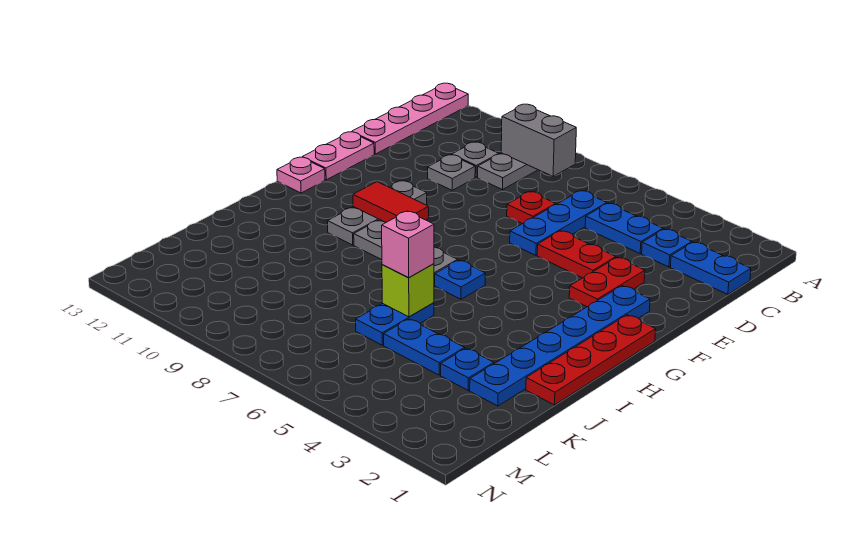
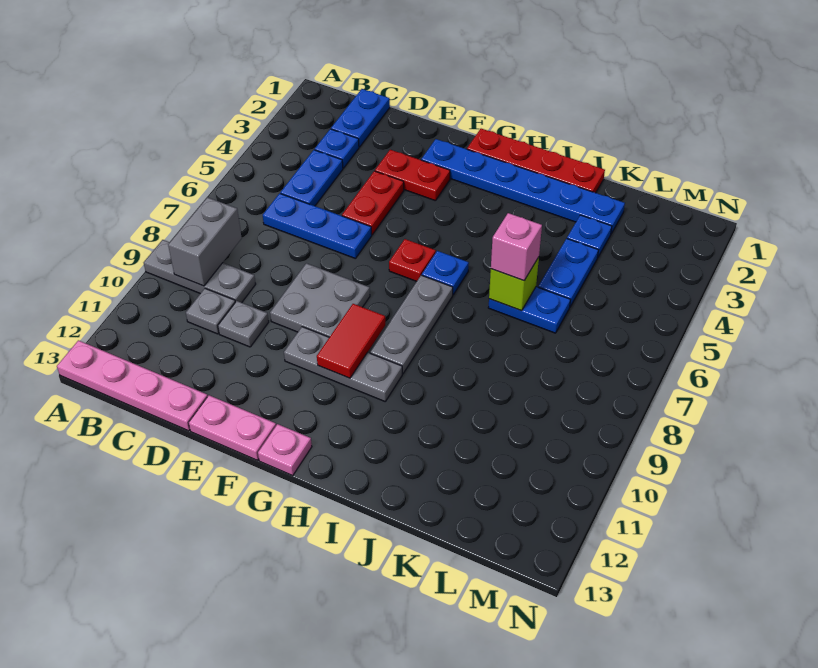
red 1x1 plate [507,192,556,224] -> red 1x1 plate moved to [389,239,436,281]
none -> grey 2x2 plate [270,263,370,337]

